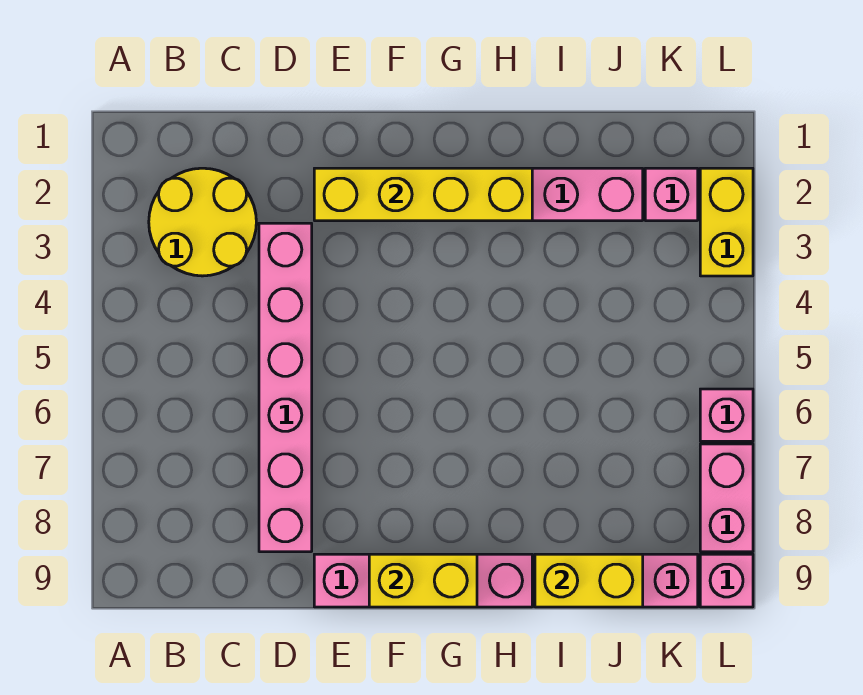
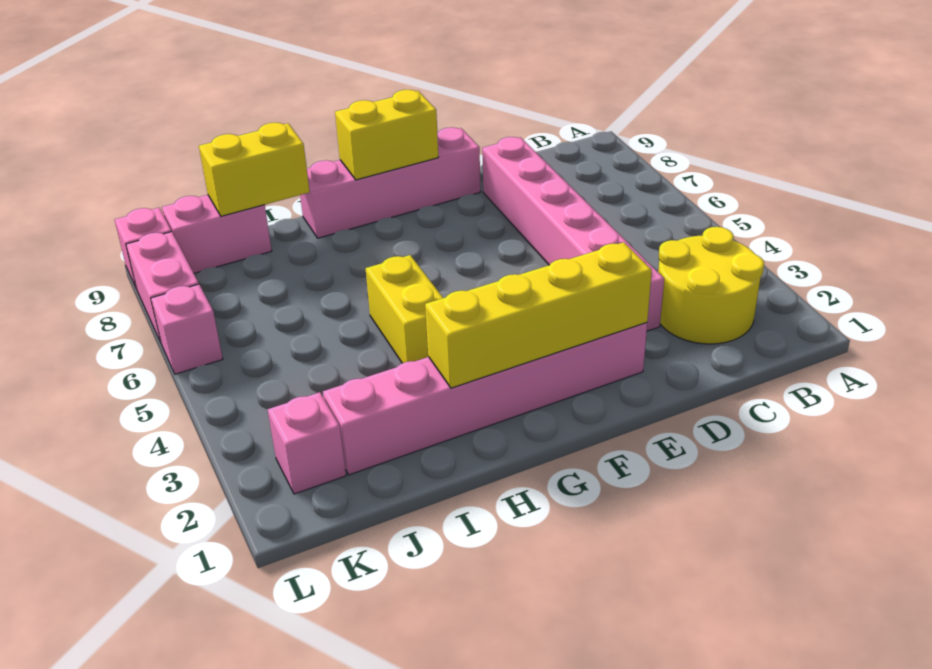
yellow 1x2 brick [700,168,753,276] -> yellow 1x2 brick moved to [366,255,443,363]

